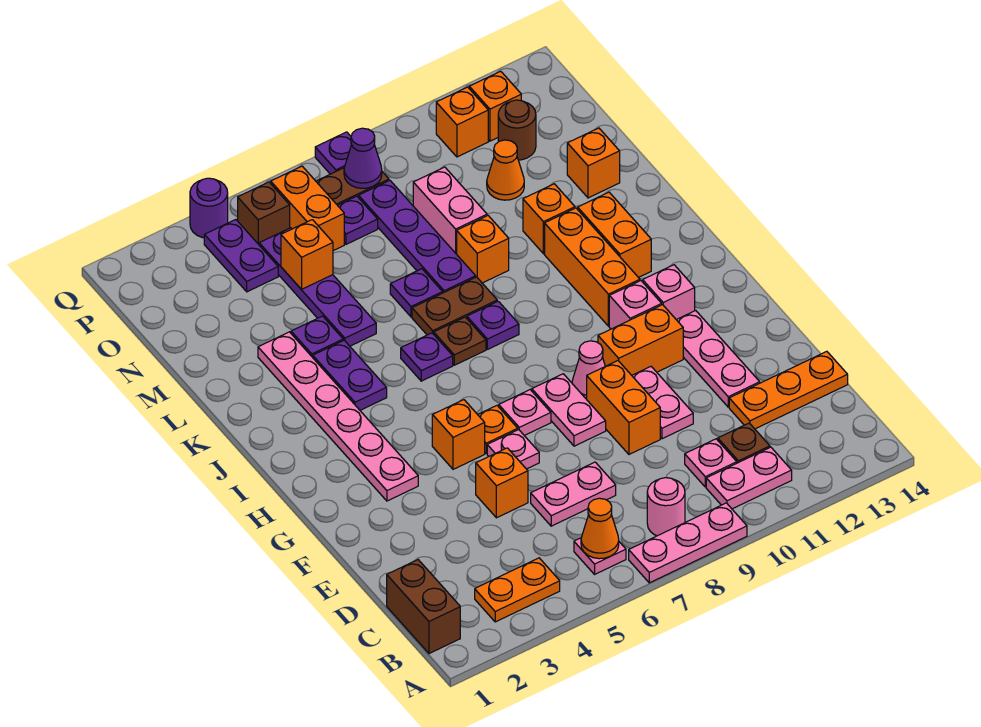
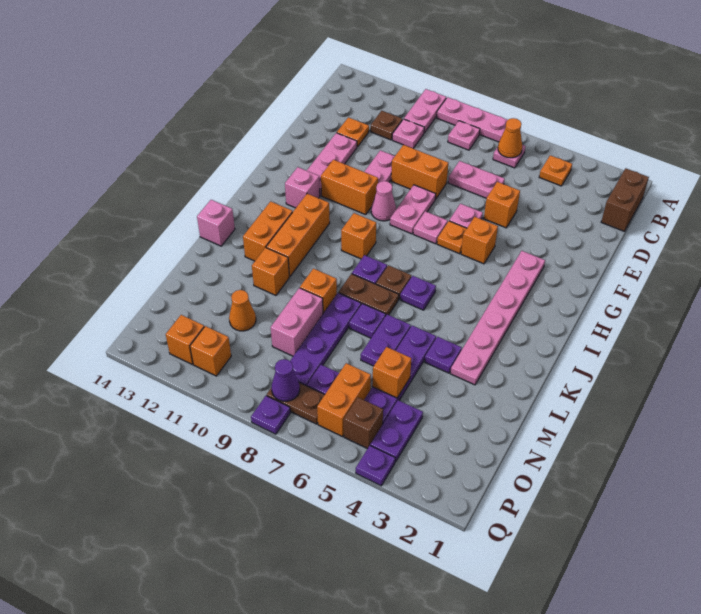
orange 1x2 plate [475,558,560,622] -> orange 1x1 plate [539,155,572,186]
pink 1x1 round brick [647,478,685,536] -> pink 1x1 plate [448,121,480,150]
pink 1x2 plate [706,447,792,509] -> pink 1x2 plate turned to [404,89,446,133]
orange 1x3 plate [729,351,848,429] -> orange 1x1 plate [337,117,369,147]
orange 1x2 brick [587,361,660,454] -> orange 1x2 brick turned to [391,145,448,199]
pink 1x1 brick [609,281,662,329] -> pink 1x1 brick moved to [197,200,235,246]
purple 1x2 plate [313,340,387,410] -> purple 1x2 plate moved to [361,315,411,366]
orange 1x1 brick [567,128,620,198] -> orange 1x1 brick moved to [341,213,376,259]
brown 1x1 round brick [498,100,536,160] -> none
purple 1x1 round brick [190,178,228,238] -> purple 1x1 plate [356,446,395,486]

